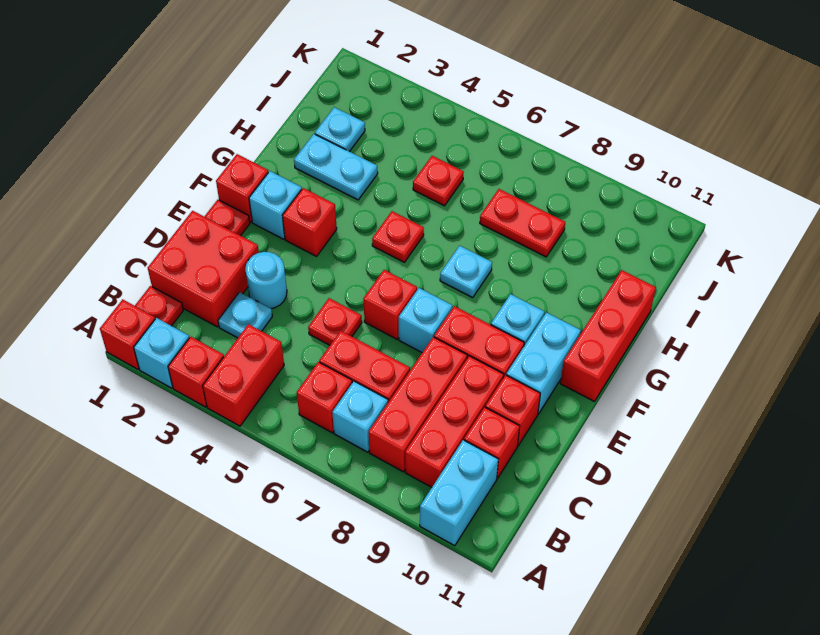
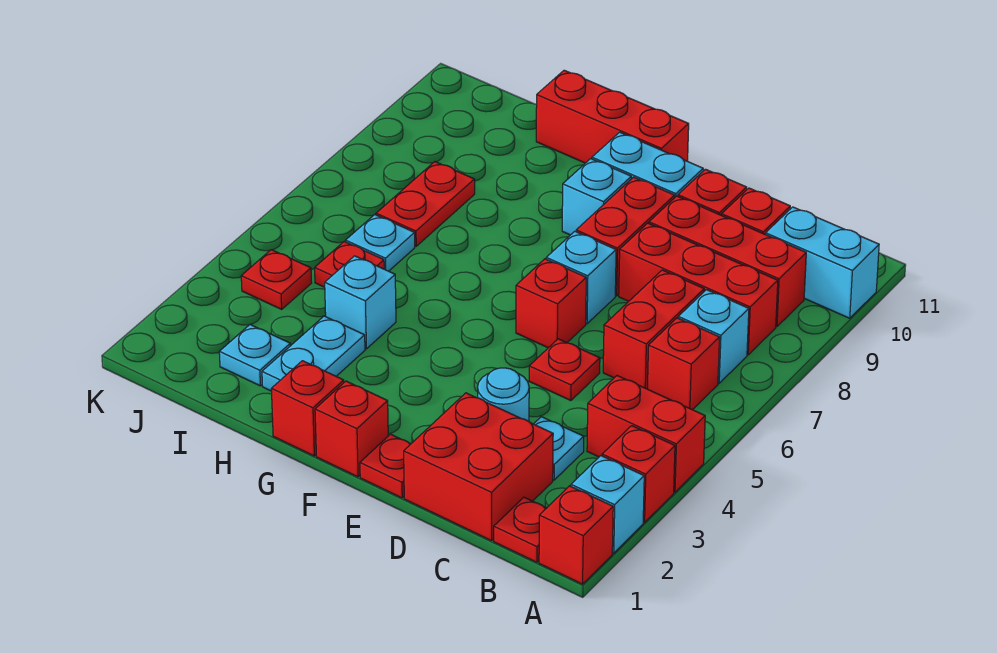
cyan 1x1 brick [249,171,302,239] -> cyan 1x1 brick moved to [325,256,396,349]
red 1x1 brick [282,188,337,256] -> red 1x1 brick moved to [271,361,344,456]
red 1x1 plate [372,211,424,262] -> red 1x1 plate moved to [241,250,312,309]
cyan 1x1 plate [440,246,492,298] -> cyan 1x1 plate moved to [346,215,415,271]

